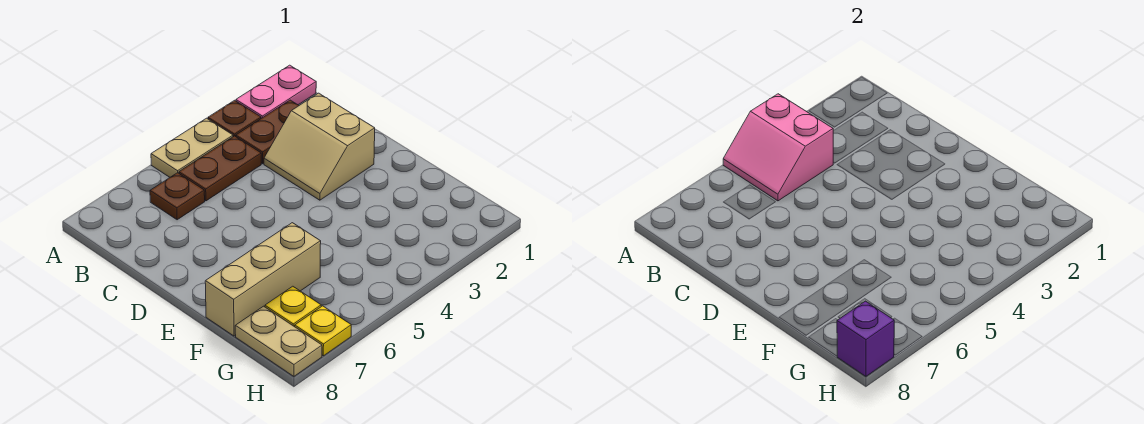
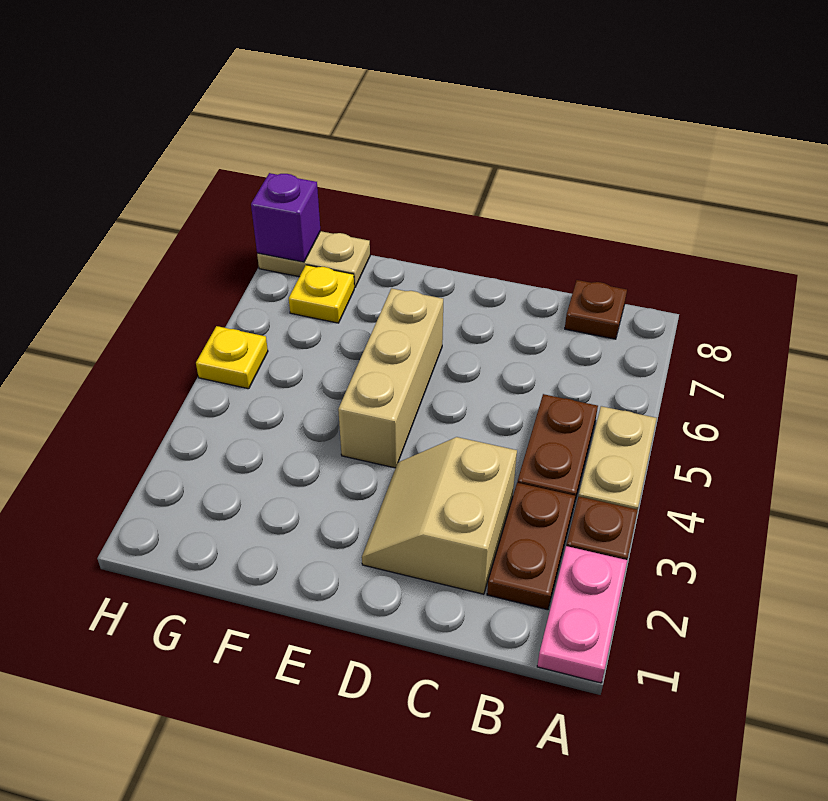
pink 2x2 slope [723,94,833,201] -> none
brown 1x1 plate [150,173,205,220] -> brown 1x1 plate moved to [565,280,627,339]
tan 2x2 slope [264,93,375,200] -> tan 2x2 slope turned to [362,437,517,594]
tan 1x3 brick [205,223,321,336] -> tan 1x3 brick moved to [338,288,443,468]
yellow 1x1 plate [295,306,351,356] -> yellow 1x1 plate moved to [196,326,268,389]

